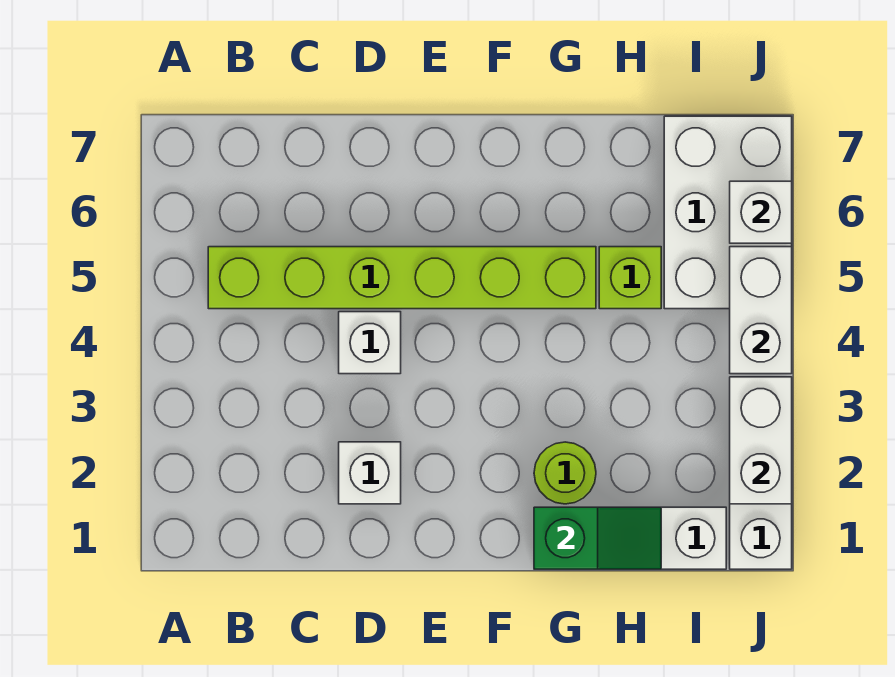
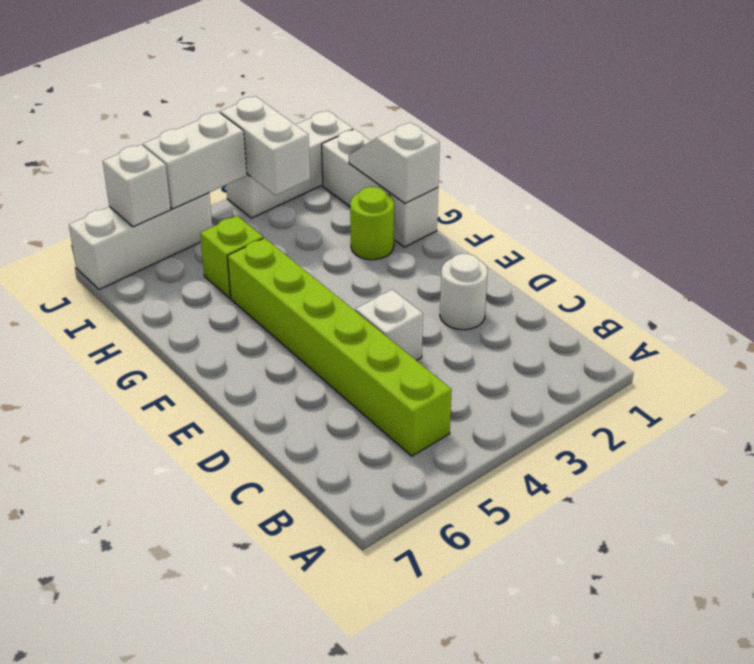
white 1x1 brick [339,442,401,504] -> white 1x1 round brick [440,254,488,330]
green 1x2 slope [534,507,661,569] -> white 1x2 slope [349,122,440,204]
white 2x3 brick [664,116,792,309] -> white 1x3 brick [69,193,212,290]
white 1x2 brick [730,377,792,504] -> white 1x2 brick turned to [220,96,310,195]

